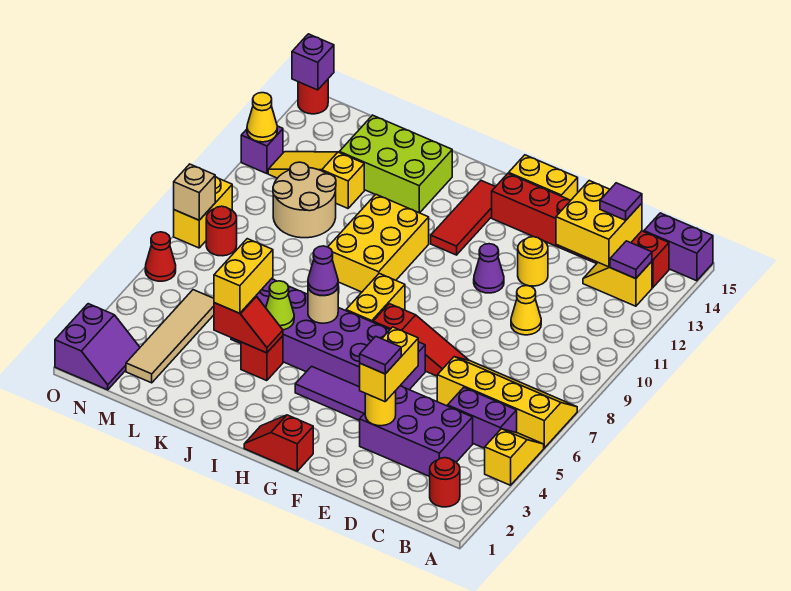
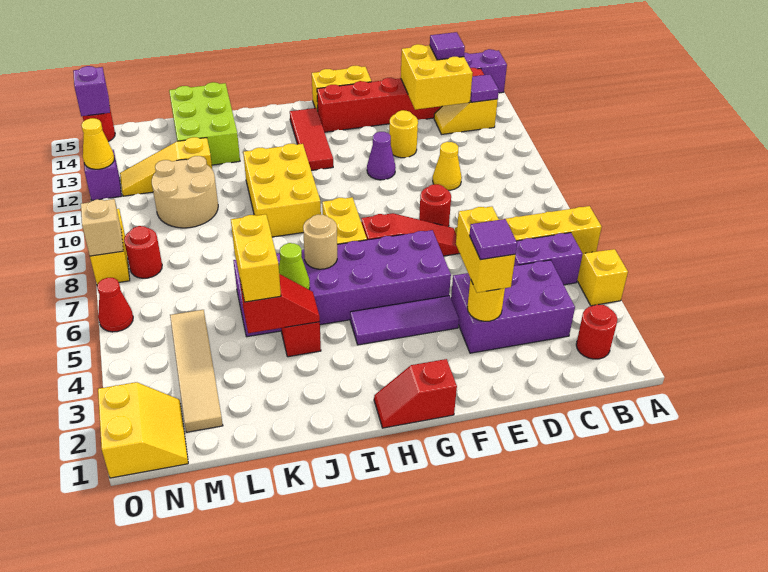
none -> red 1x1 round brick [419,184,451,227]
purple 1x1 cone [308,246,338,296] -> none
lime 2x3 brick [339,115,452,213] -> lime 2x3 brick turned to [169,82,240,165]
purple 2x2 slope [55,304,140,390] -> yellow 2x2 slope [98,382,188,478]

